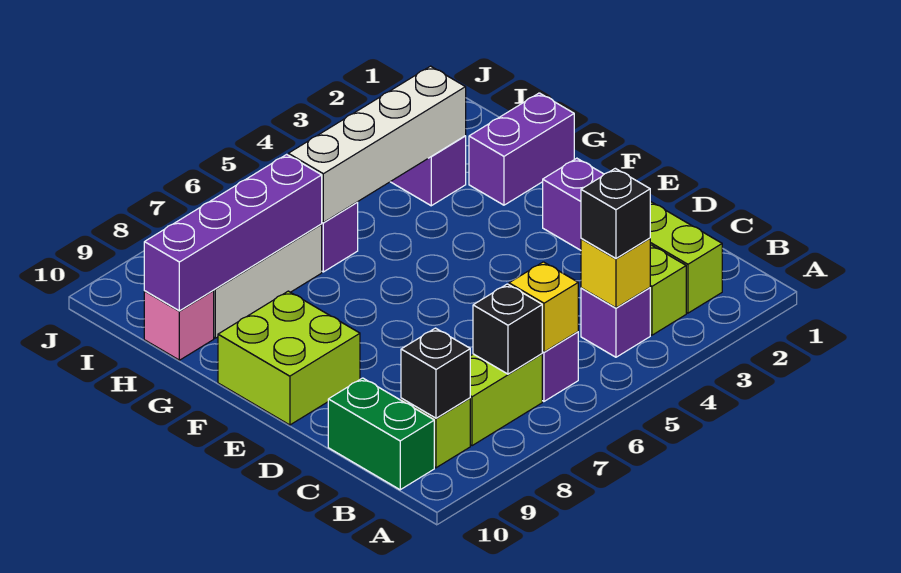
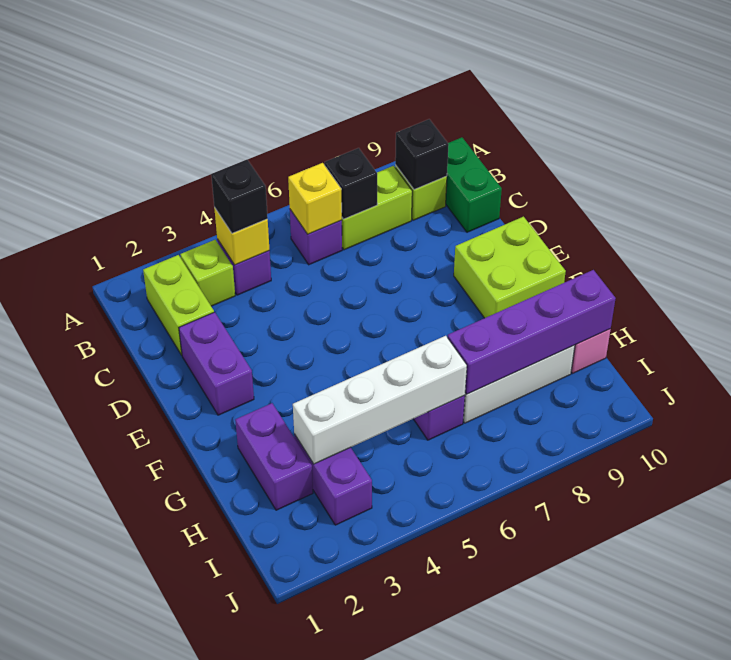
purple 1x2 brick [469,93,574,205] -> purple 1x2 brick turned to [235,403,313,510]

